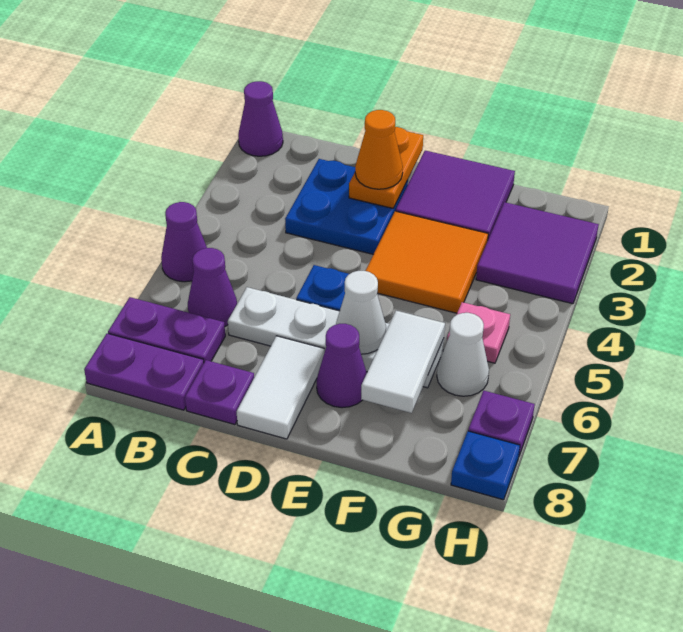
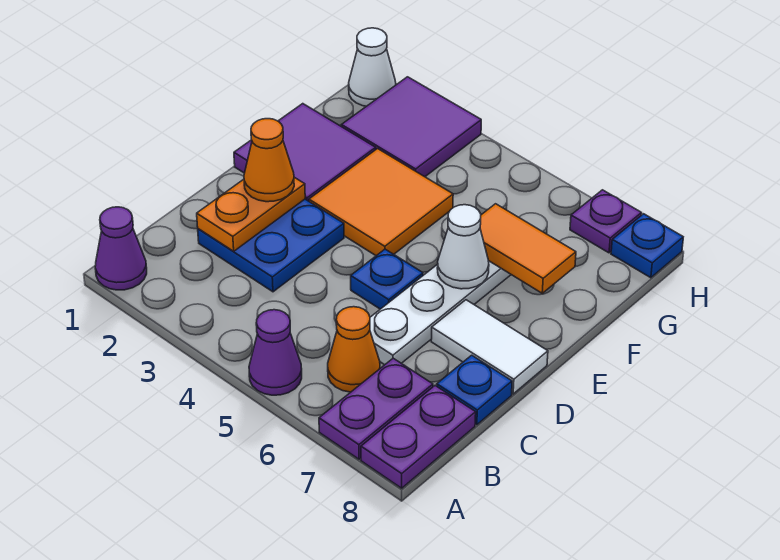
purple 1x1 cone [188,248,237,326] -> orange 1x1 cone [328,307,380,392]
purple 1x1 plate [185,360,254,425] -> blue 1x1 plate [437,355,512,425]
orange 1x2 plate [349,127,423,208] -> orange 1x2 plate turned to [197,177,305,251]
purple 1x1 cone [316,324,367,408] -> none
white 1x2 tile [361,311,445,413] -> orange 1x2 tile [480,204,576,293]
pink 1x1 plate [447,302,510,363] -> none
white 1x1 cone [437,313,489,396] -> white 1x1 cone moved to [349,28,396,106]

